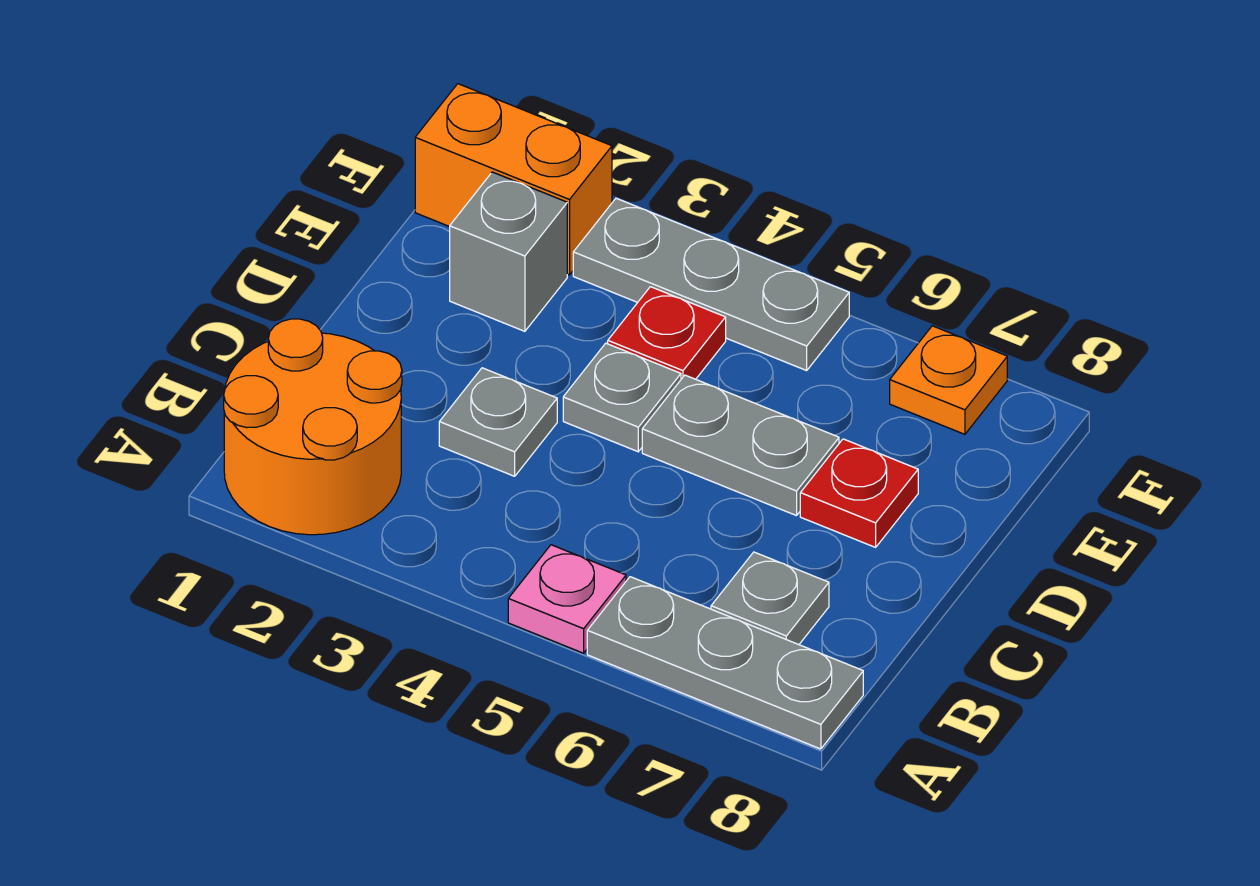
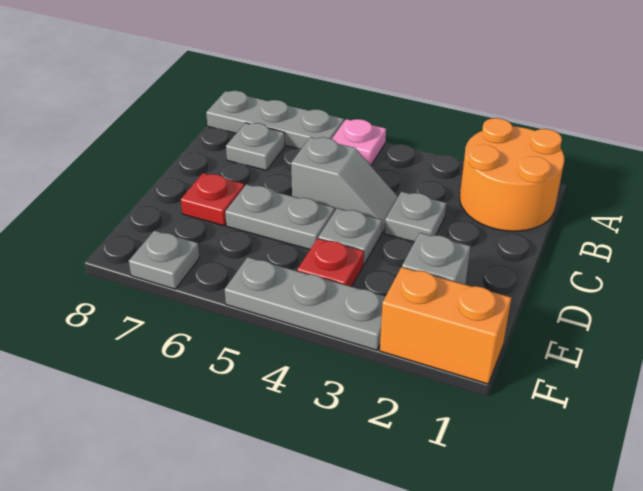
none -> grey 1x2 slope [291,137,398,233]
orange 1x1 plate [890,326,1007,434] -> grey 1x1 plate [129,230,200,289]

